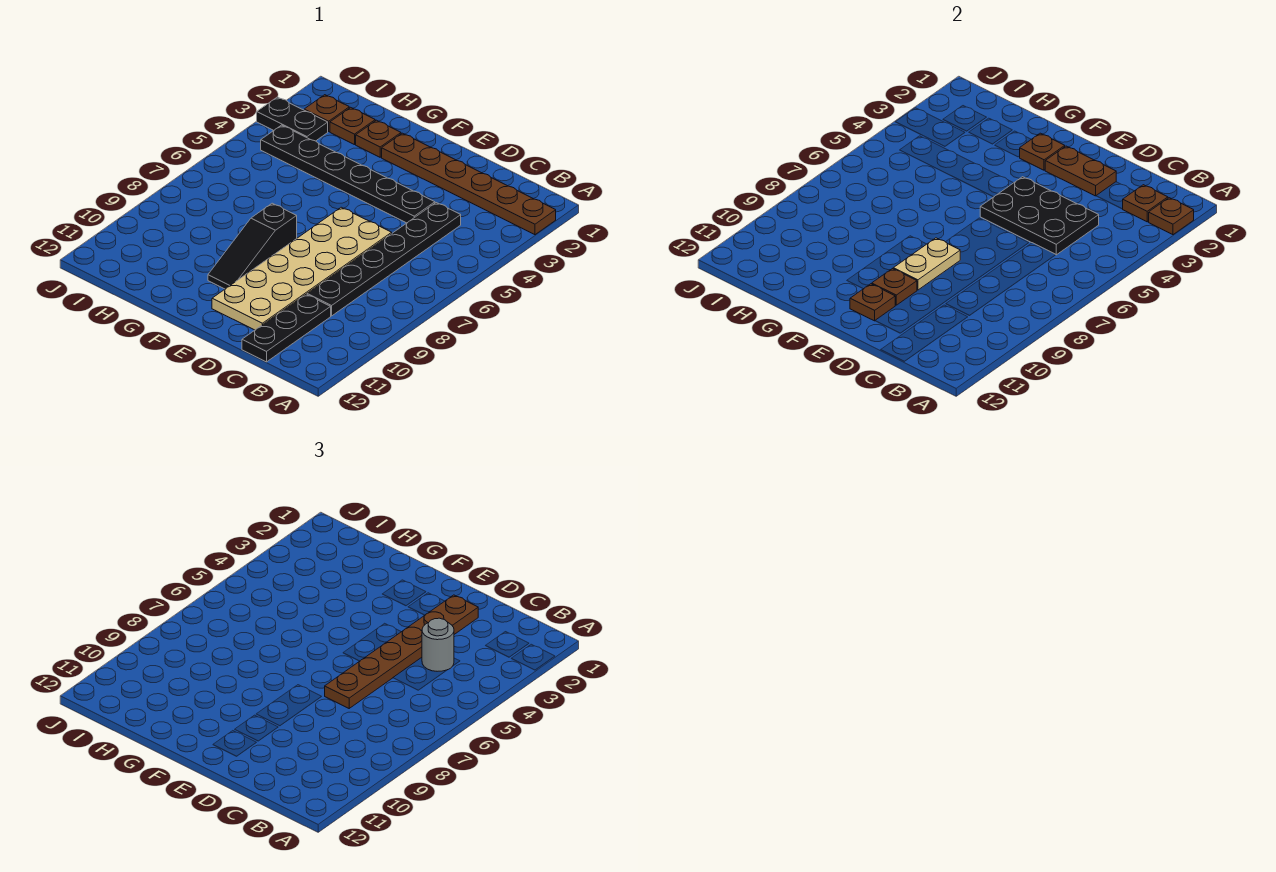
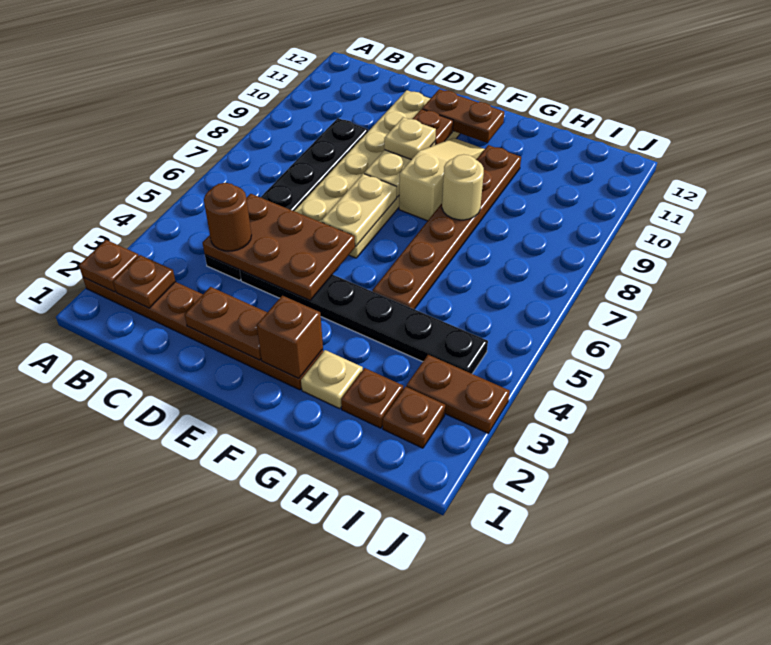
black 2x3 plate [980,177,1099,255] -> brown 2x3 plate [203,194,355,300]
grey 1x1 round brick [422,618,454,671] -> brown 1x1 round brick [204,183,251,251]
black 1x3 plate [242,294,331,362] -> none
brown 1x6 plate [325,595,478,708] -> brown 1x6 plate moved to [373,145,521,309]
none -> tan 1x2 plate [321,174,397,246]
none -> tan 1x1 plate [384,117,436,160]
brown 1x1 plate [850,284,895,321] -> brown 1x2 plate [422,89,504,143]
brown 1x1 plate [1020,133,1065,170] -> brown 1x1 brick [257,296,323,379]
black 1x3 slope [208,203,297,289] -> tan 1x3 slope [399,138,485,221]
brown 1x1 plate [356,120,401,157] -> tan 1x1 plate [301,350,363,409]
none -> tan 1x1 round brick [442,154,484,220]
black 1x2 plate [257,97,328,141] -> brown 1x2 plate [406,355,510,433]

